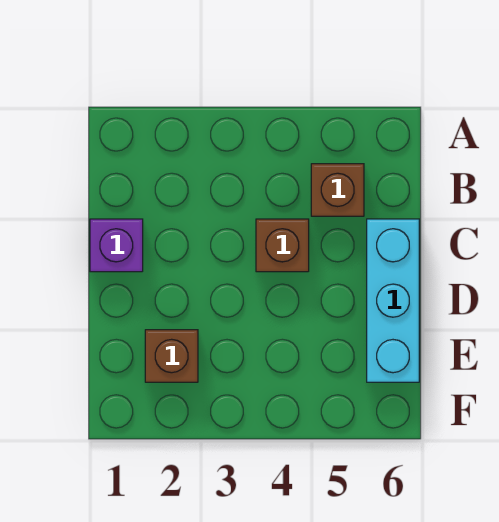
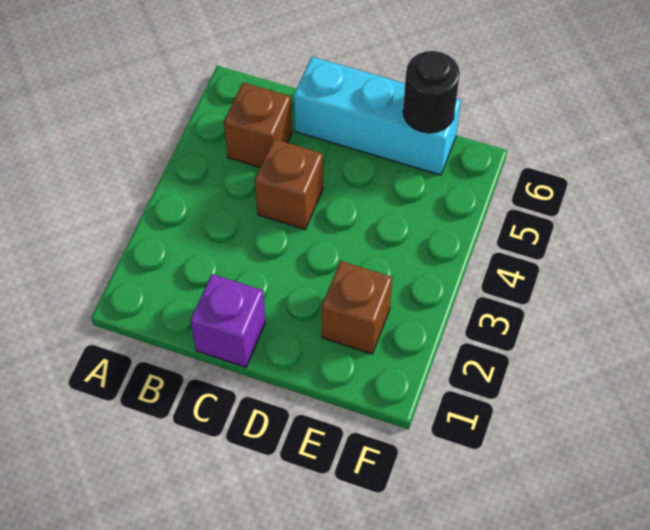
none -> black 1x1 round brick [403,51,460,133]

